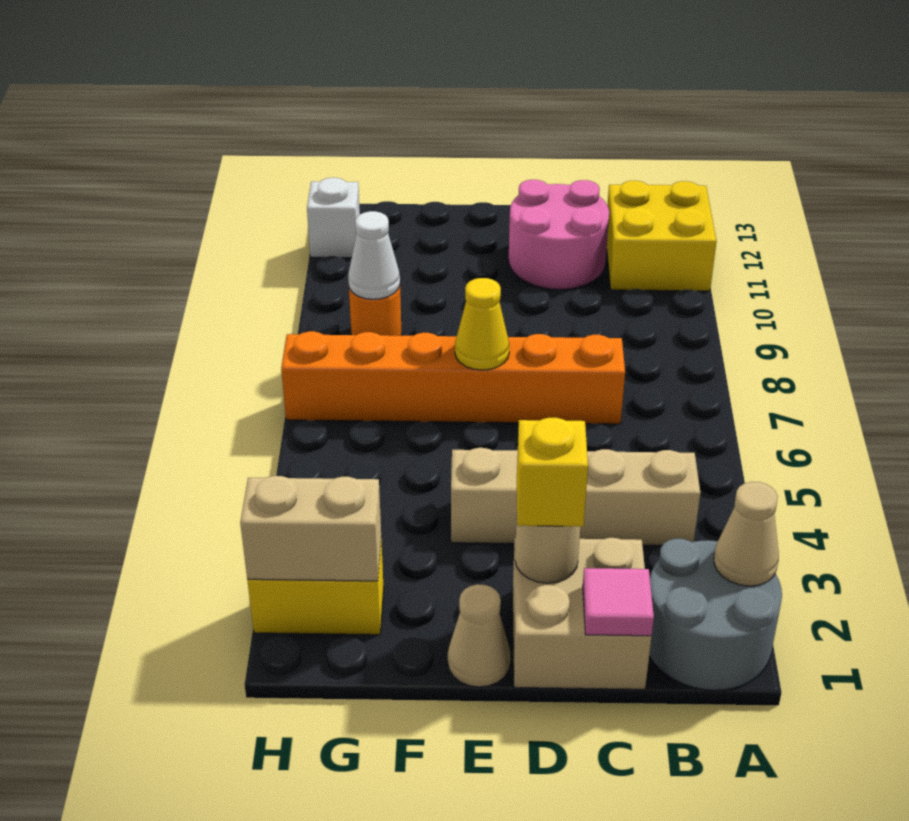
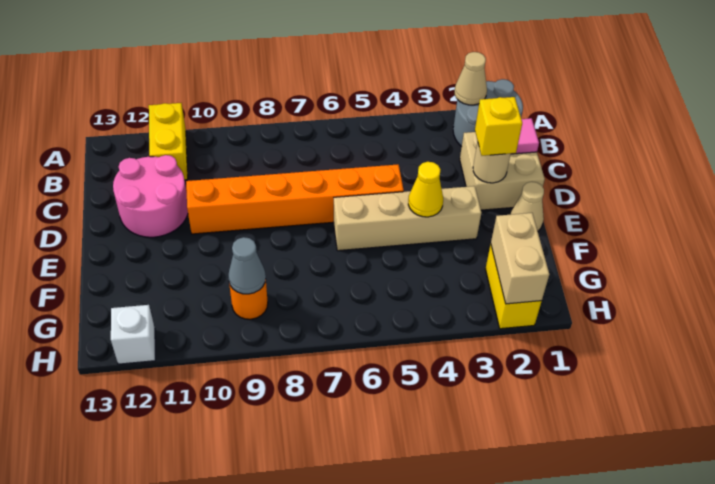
yellow 2x2 brick [607,181,717,291] -> yellow 1x2 brick [149,103,188,180]
tan 1x4 brick [451,448,700,545] -> tan 1x4 brick turned to [333,186,481,251]
orange 1x6 brick [281,331,625,424] -> orange 1x6 brick turned to [186,164,404,234]
yellow 1x1 cone [455,278,509,370] -> yellow 1x1 cone moved to [408,162,443,217]
white 1x1 cone [348,211,400,299] -> grey 1x1 cone [228,237,266,294]

